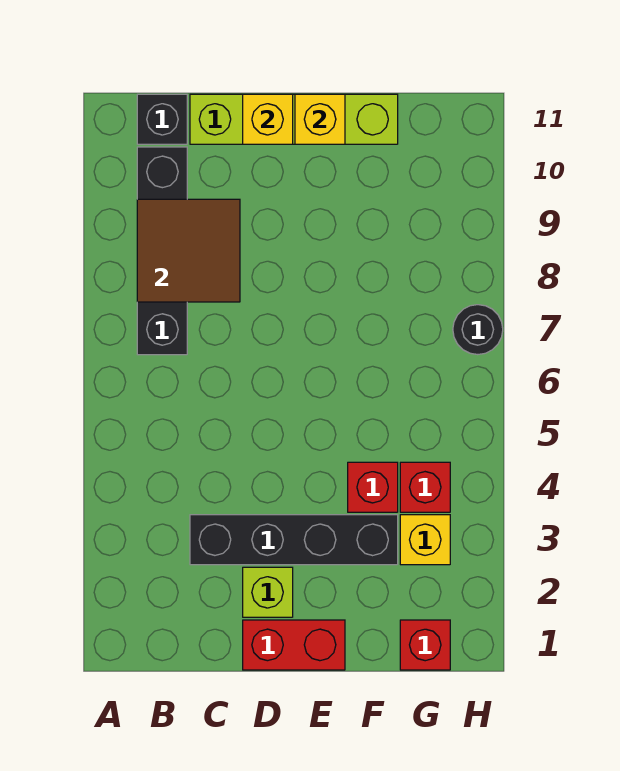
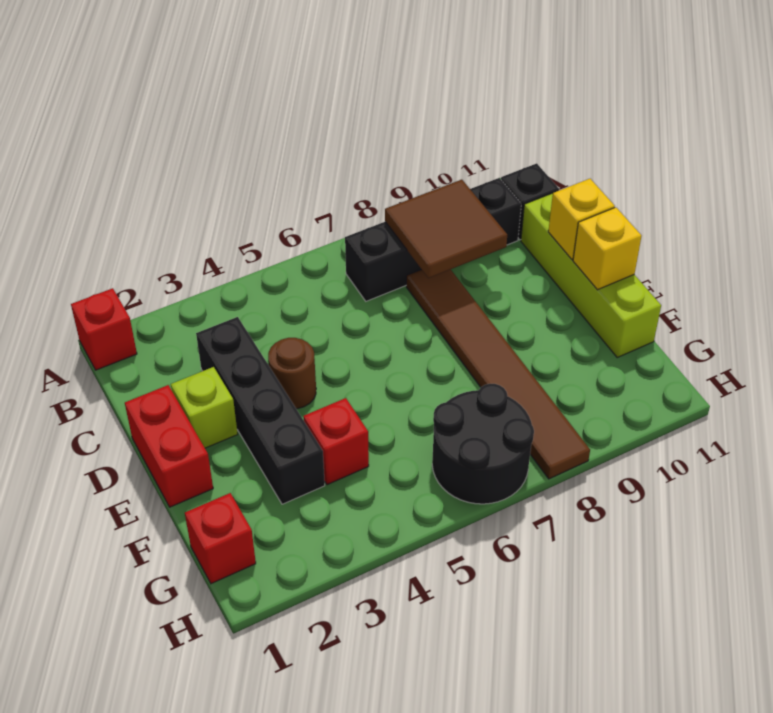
none -> brown 1x6 tile [406,269,590,479]
none -> brown 1x1 round brick [268,338,316,409]
yellow 1x1 brick [400,515,450,565] -> none
red 1x1 brick [400,462,450,512] -> red 1x1 brick moved to [71,288,137,370]
black 1x1 round brick [453,305,503,355] -> black 2x2 round brick [432,384,534,504]

